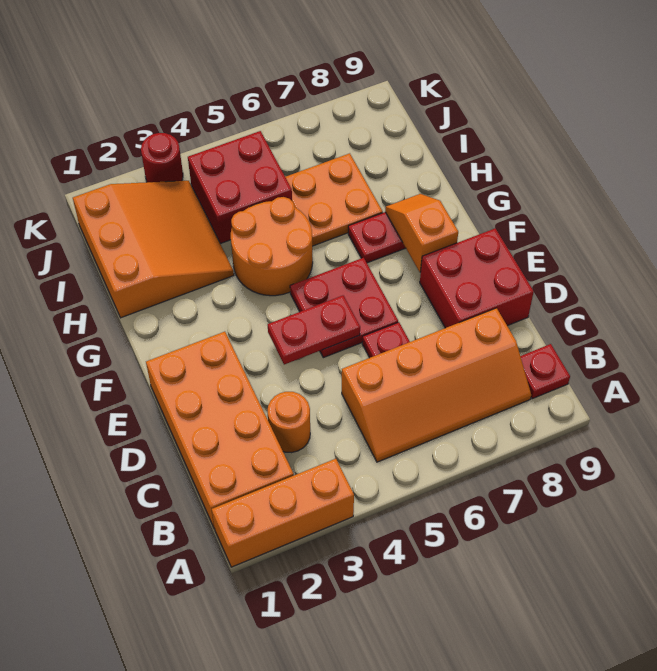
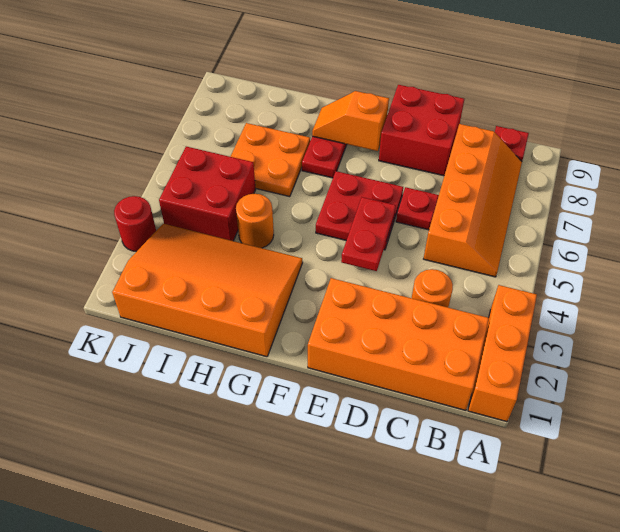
orange 2x2 round brick [231,197,313,296] -> orange 1x1 round brick [236,194,274,248]
orange 3x3 slope [73,181,234,318] -> orange 3x4 slope [112,224,303,357]

